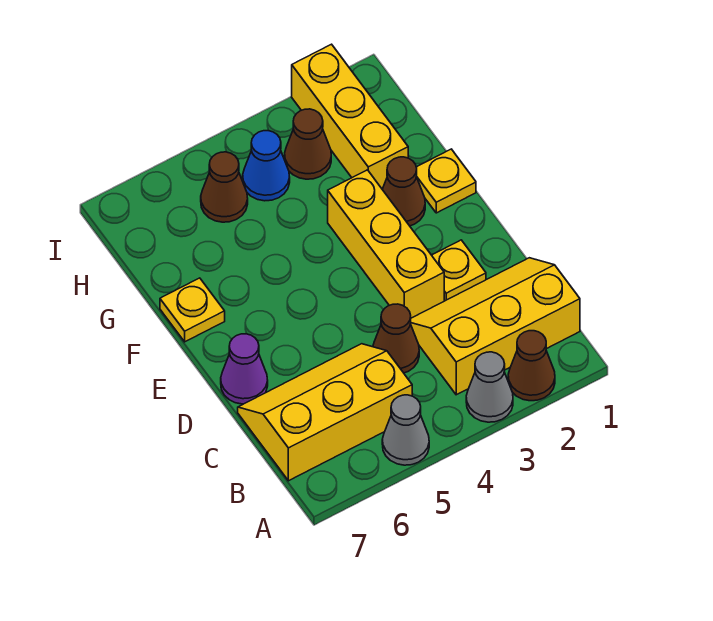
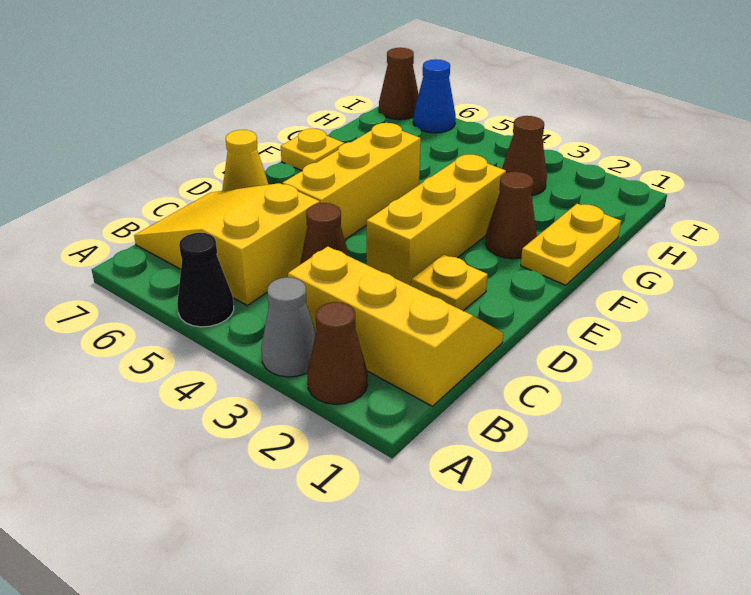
grey 1x1 cone [382,395,429,465] -> black 1x1 cone [177,233,234,327]
yellow 2x3 slope [238,344,412,481] -> yellow 2x3 slope turned to [134,183,320,305]
purple 1x1 cone [221,334,268,404] -> yellow 1x1 cone [222,130,269,191]
yellow 1x1 plate [416,149,476,213] -> yellow 1x2 plate [521,204,621,285]
yellow 1x3 brick [292,44,408,189] -> yellow 1x3 brick moved to [283,123,421,240]
blue 1x1 cone [243,131,290,201] -> blue 1x1 cone moved to [413,59,456,133]
brown 1x1 cone [201,152,248,222] -> brown 1x1 cone moved to [379,48,419,120]

